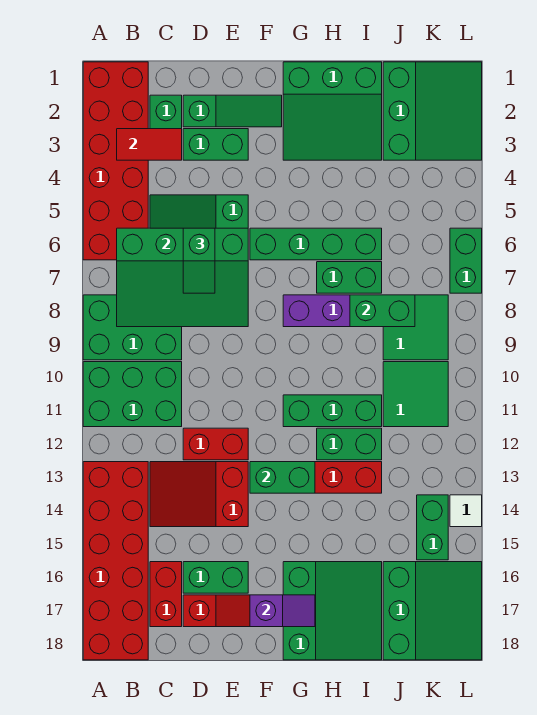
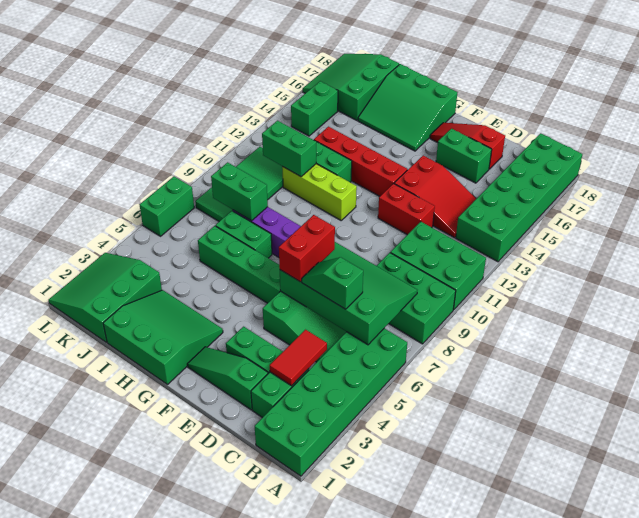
red 2x6 brick [83,62,148,260] -> green 2x6 brick [255,328,407,476]
red 2x6 brick [83,462,148,660] -> green 2x6 brick [456,133,582,262]
red 1x2 tile [117,129,182,160] -> red 1x2 tile turned to [270,330,327,386]
red 1x2 brick [150,562,182,627] -> red 1x2 brick moved to [279,215,335,282]
green 1x2 slope [183,228,215,293] -> green 1x2 slope turned to [302,257,363,309]
green 1x2 brick [250,462,315,493] -> green 1x2 brick moved to [262,120,316,177]
purple 1x2 slope [250,595,315,627] -> none
green 1x3 brick [283,395,382,427] -> lime 1x3 brick [282,164,357,220]
green 3x3 slope [283,562,382,660] -> green 3x3 slope turned to [358,64,457,151]
white 1x1 tile [450,495,482,527] -> none

